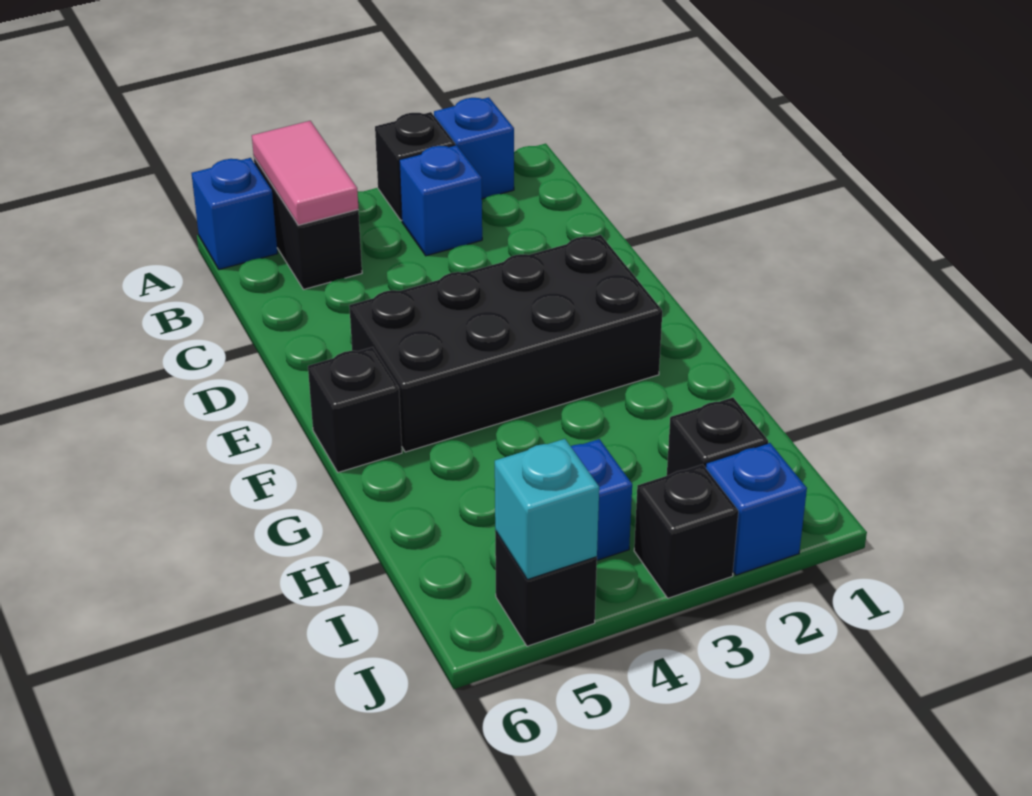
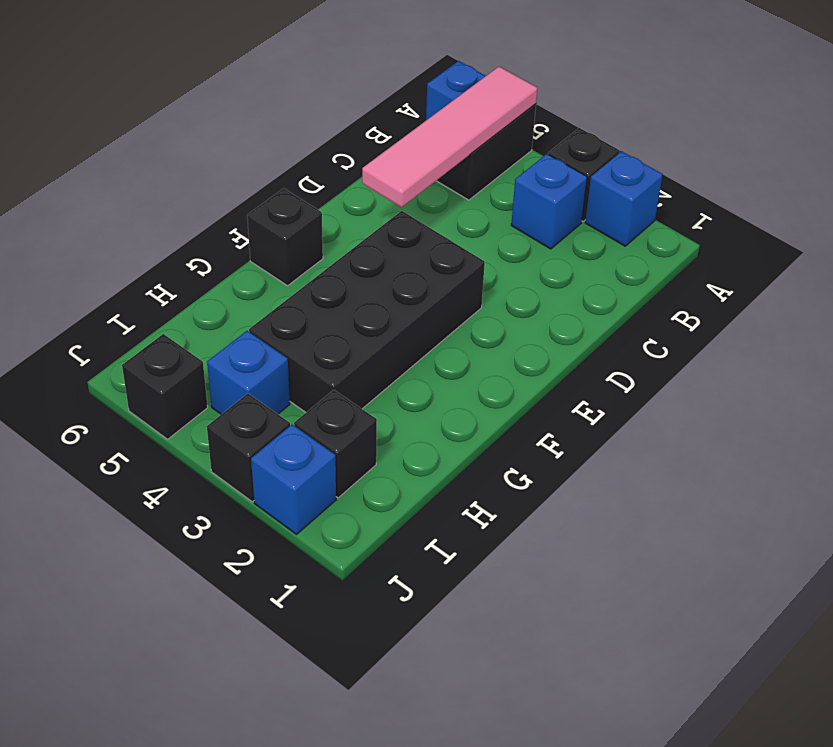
pink 1x2 tile [252,121,358,225] -> pink 1x4 tile [362,67,537,207]
black 2x4 brick [349,235,662,452] -> black 2x4 brick turned to [249,211,485,412]
cyan 1x1 brick [495,439,599,579] -> none

